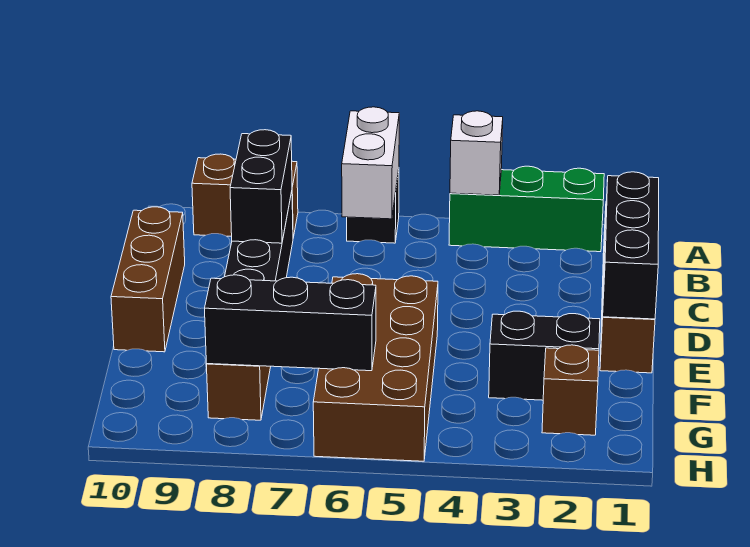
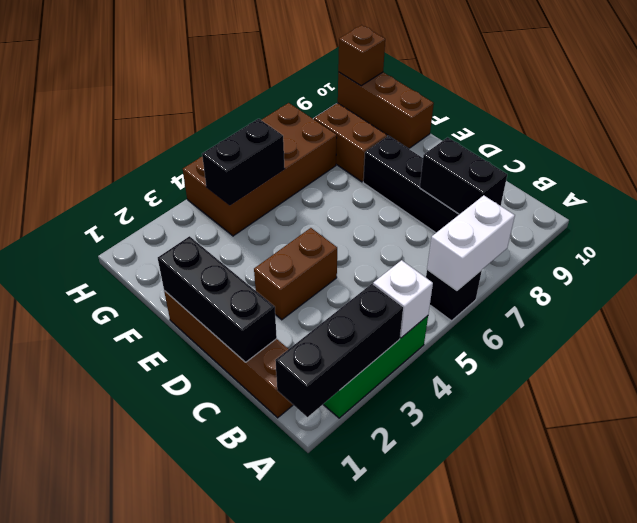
white 1x2 brick [342,107,399,219] -> white 1x2 brick turned to [427,195,515,290]
brown 1x2 brick [192,154,298,237] -> brown 1x2 brick moved to [254,228,337,320]
brown 1x3 brick [111,207,185,352] -> brown 1x3 brick moved to [338,72,434,149]
brown 2x4 brick [313,274,438,461] -> brown 2x4 brick turned to [183,103,337,236]
black 1x2 brick [489,311,600,400] -> black 1x2 brick moved to [202,119,285,205]
brown 1x1 brick [542,345,599,435] -> brown 1x1 brick moved to [338,25,385,86]
black 1x3 brick [205,275,376,371] -> black 1x3 brick moved to [275,284,403,417]

